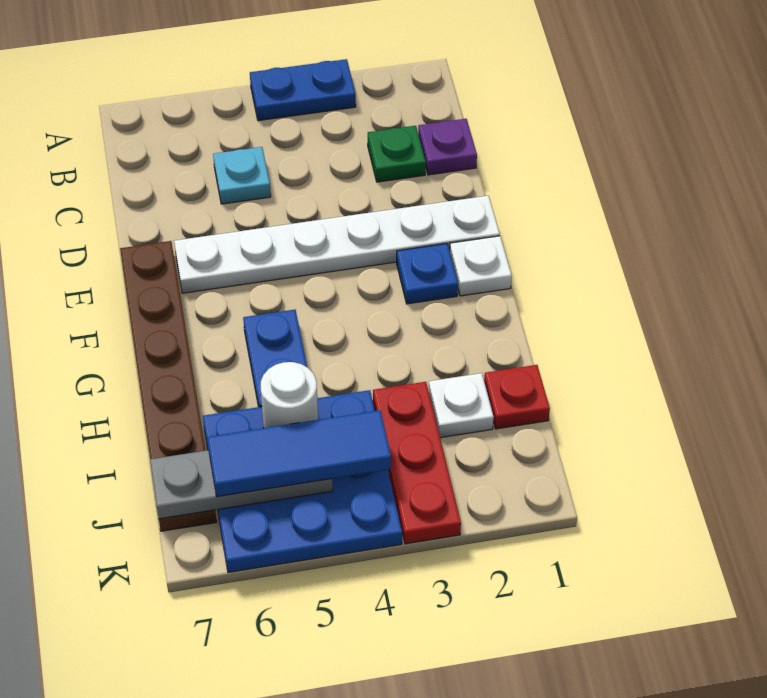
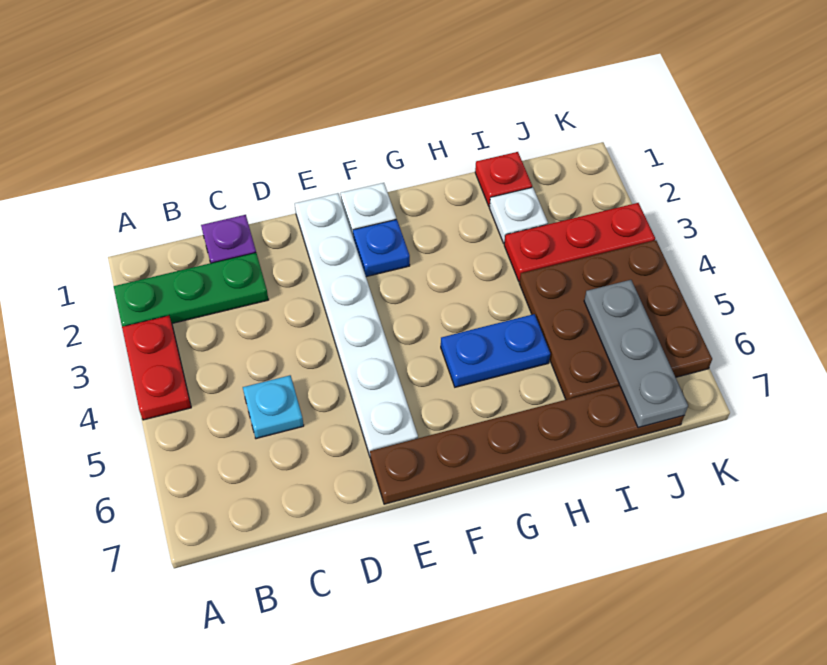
blue 1x2 plate [250,59,356,121] -> red 1x2 plate [122,316,191,420]
green 1x1 plate [368,126,426,182] -> green 1x3 plate [114,253,269,327]
blue 3x3 plate [203,390,402,572] -> brown 3x3 plate [519,240,712,400]
white 1x1 round brick [261,362,318,428] -> none
blue 1x3 tile [207,410,391,497] -> none

